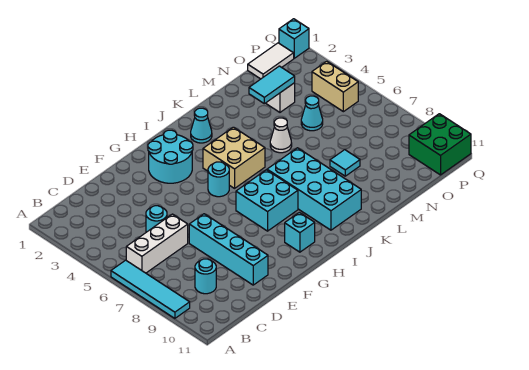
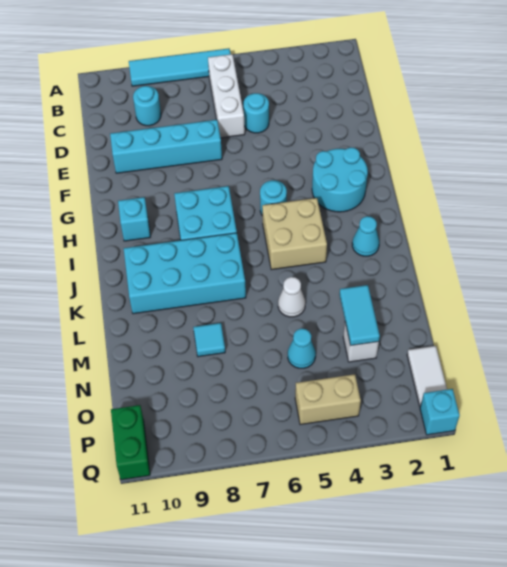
green 2x2 brick [409,114,471,175] -> green 1x2 brick [111,405,150,480]

